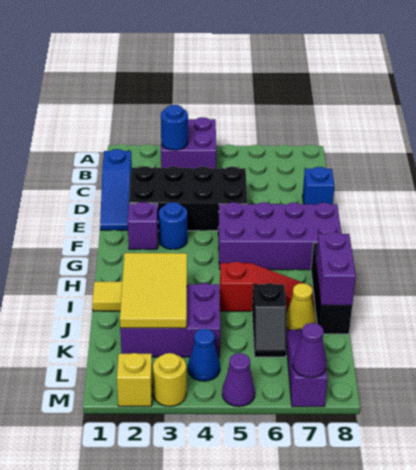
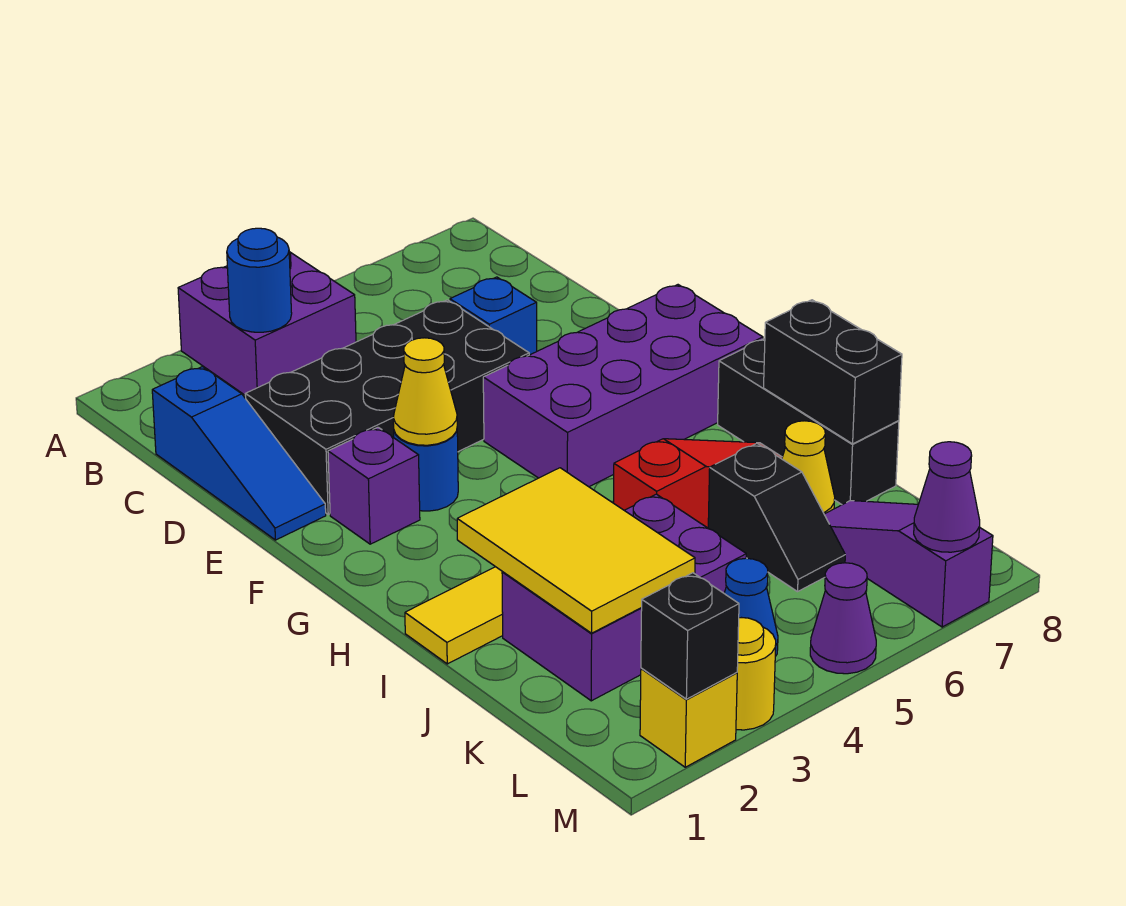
blue 1x1 brick [303,167,335,204] -> blue 1x1 brick moved to [450,277,537,355]
none -> yellow 1x1 cone [393,338,457,445]
purple 1x2 brick [316,232,356,305] -> black 1x2 brick [764,300,902,444]
none -> black 1x1 brick [641,573,739,699]

